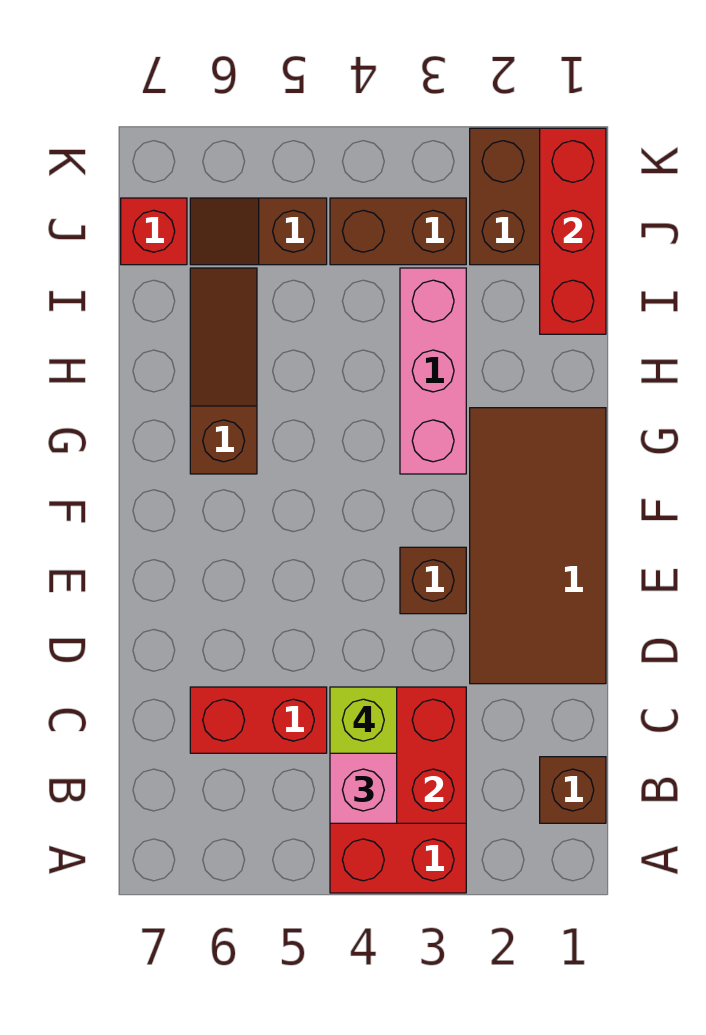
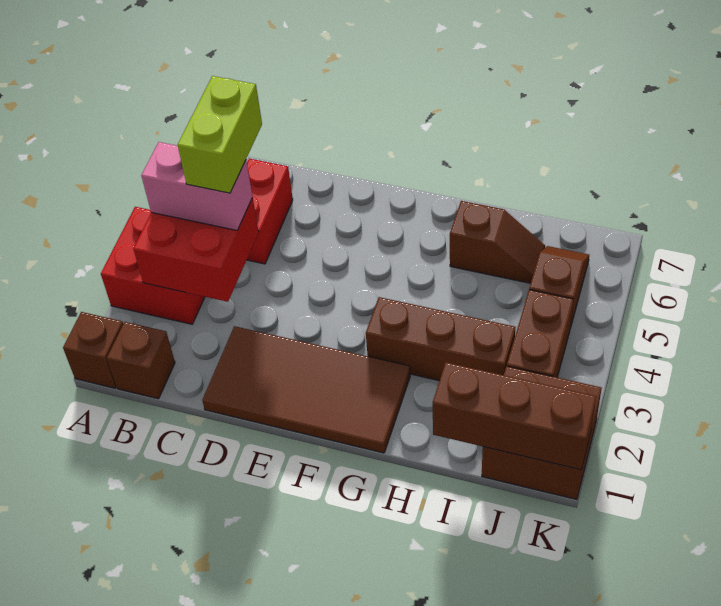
lime 1x1 brick [330,687,397,753] -> lime 1x2 brick [178,76,262,193]
brown 1x1 brick [400,547,466,614] -> brown 1x1 brick moved to [63,312,123,388]
pink 1x3 brick [400,268,466,474] -> brown 1x3 brick [366,297,515,381]
brown 1x3 slope [190,268,257,474] -> brown 1x2 slope [450,201,545,283]
red 1x3 brick [540,128,606,334] -> brown 1x3 brick [433,362,596,470]
red 1x1 brick [121,198,187,265] -> none

